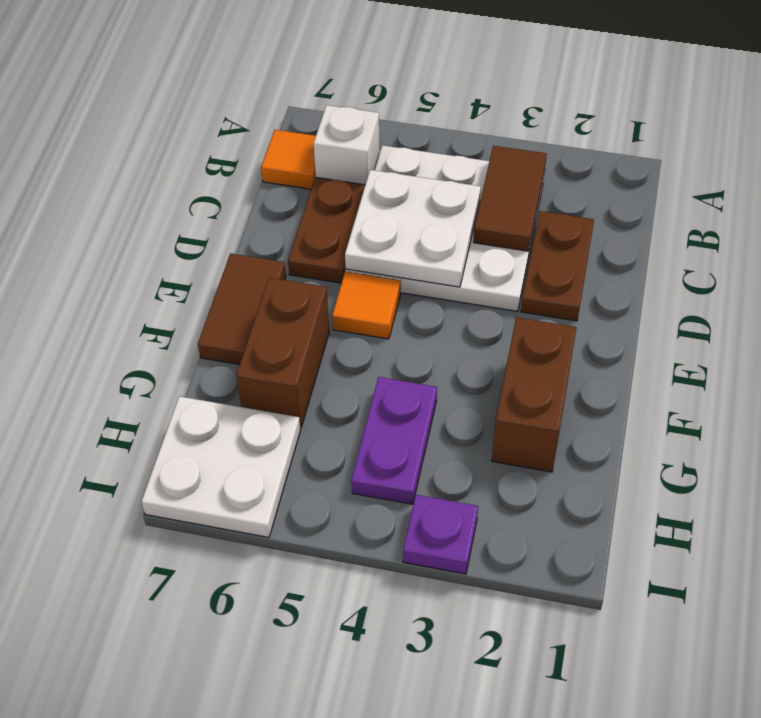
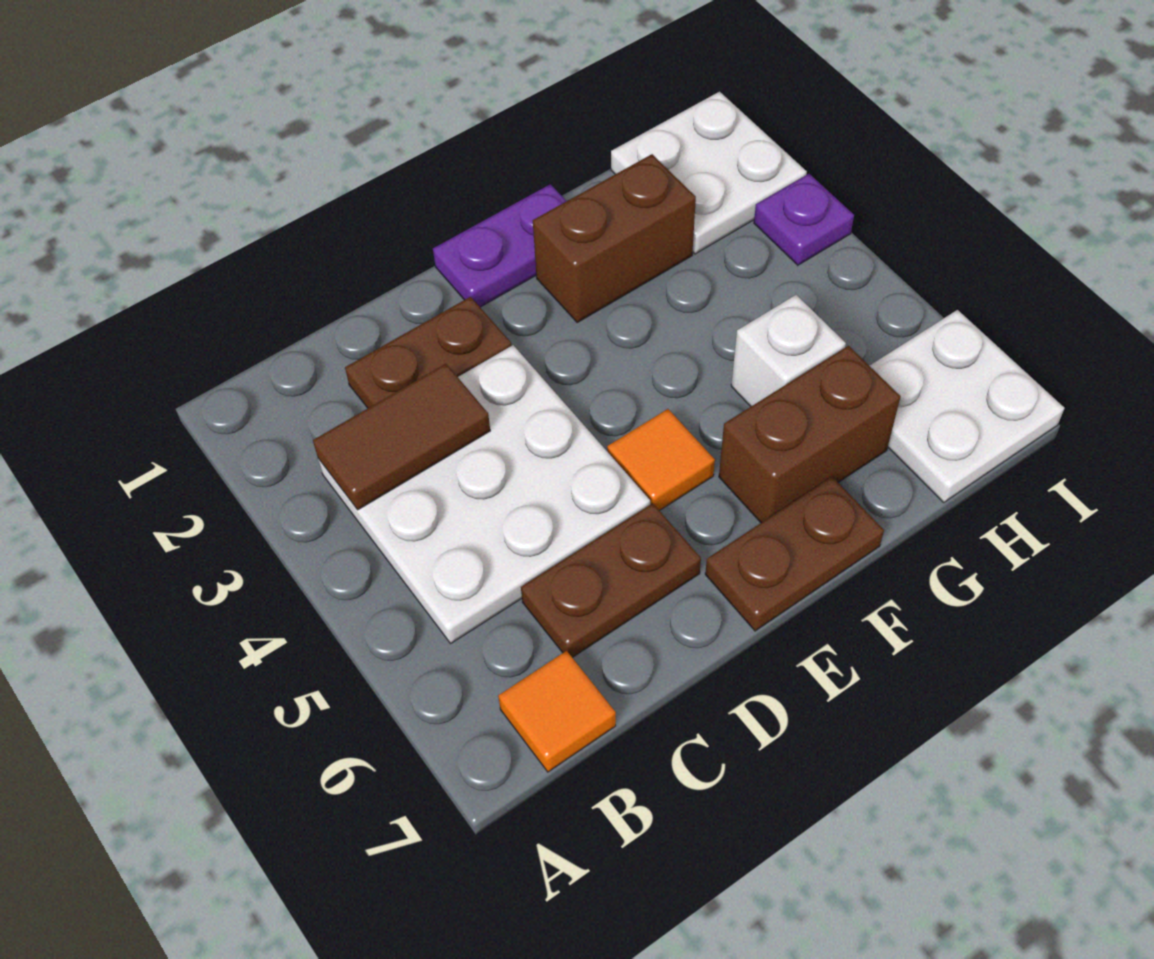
white 1x1 brick [314,105,380,185] -> white 1x1 brick moved to [731,295,846,406]
white 2x2 plate [345,170,481,287] -> white 2x2 plate moved to [611,92,807,254]
brown 1x2 tile [198,253,286,365] -> brown 1x2 plate [705,477,884,631]
purple 1x2 plate [351,377,437,504] -> purple 1x2 plate moved to [433,184,566,307]

